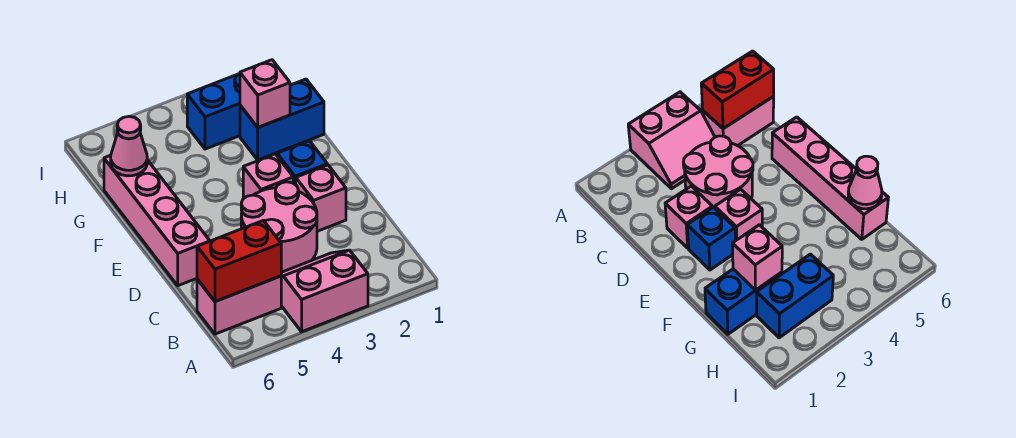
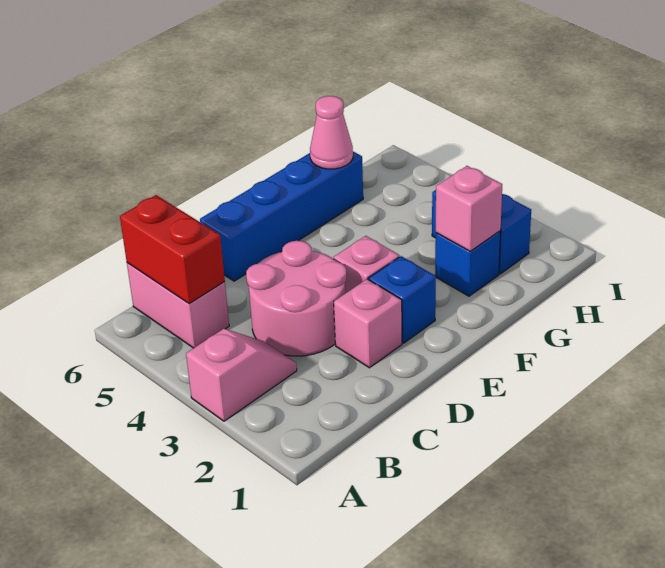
pink 2x2 slope [281,250,368,332] -> pink 1x2 slope [186,329,297,421]
pink 1x4 brick [104,155,210,286] -> blue 1x4 brick [200,152,363,281]
blue 1x2 brick [240,79,324,160] -> blue 1x1 brick [435,231,501,296]

